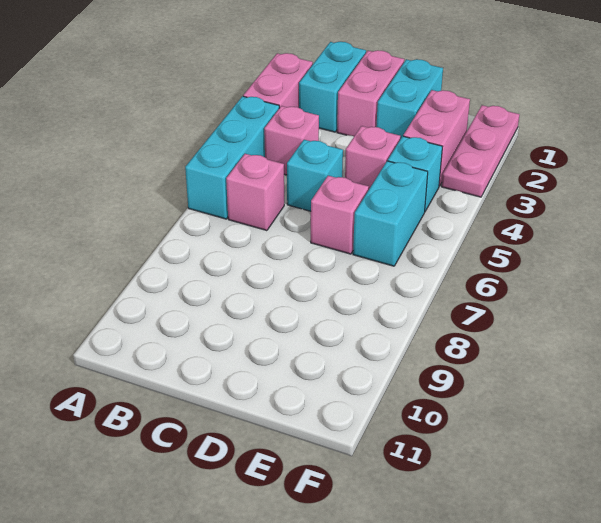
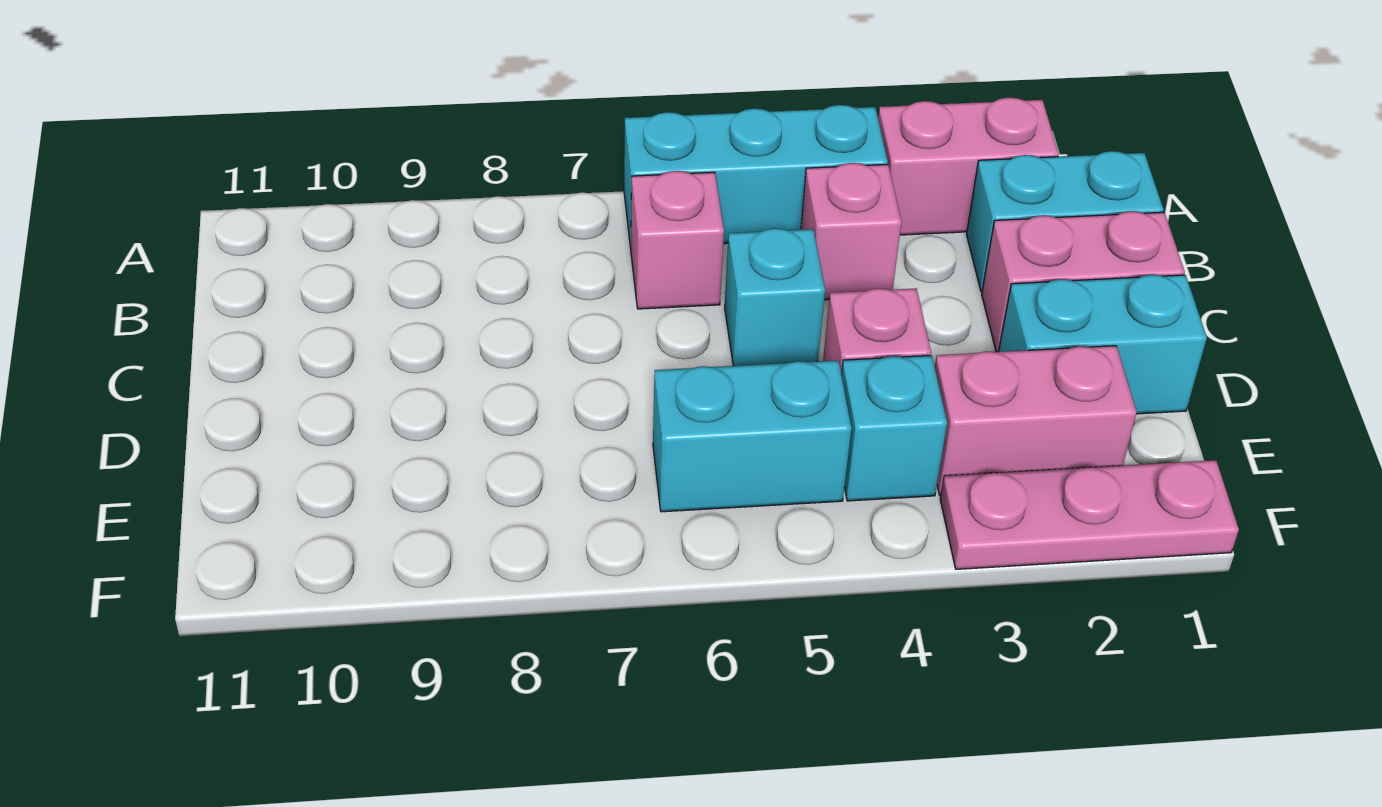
pink 1x1 brick [311,176,369,254] -> none

